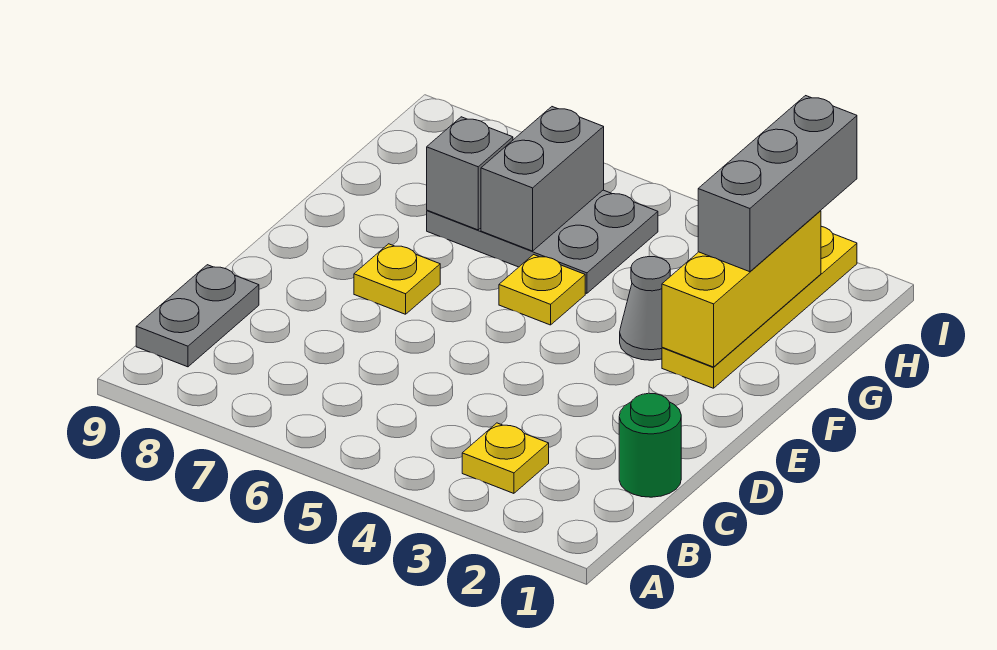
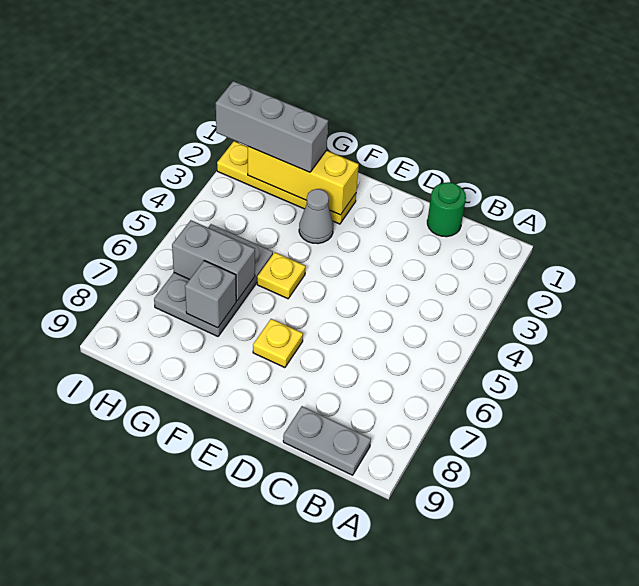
yellow 1x1 plate [462,423,549,493] -> none

